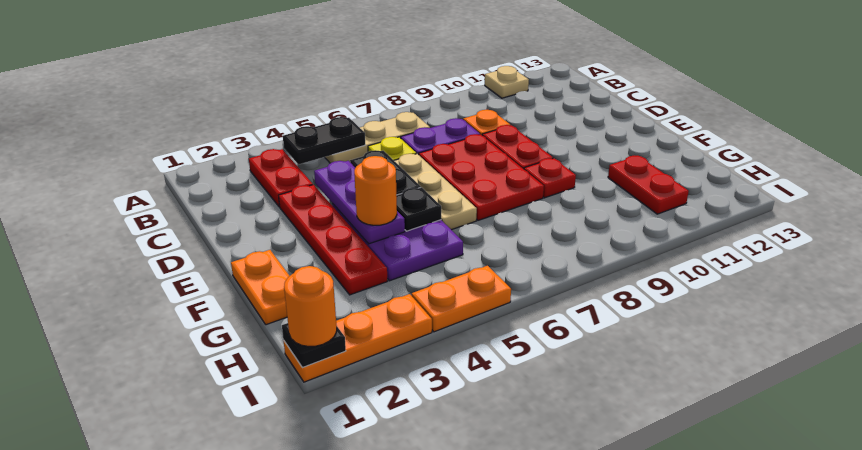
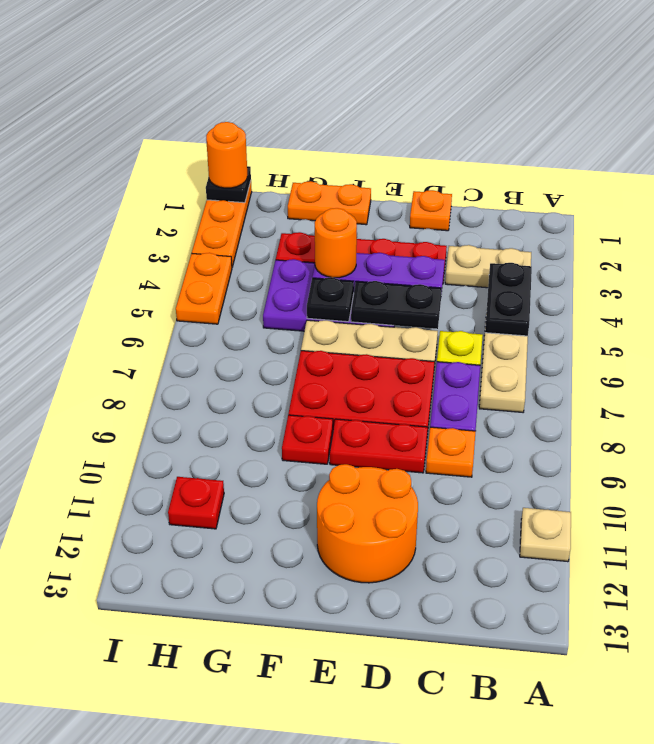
red 1x2 plate [249,149,313,207] -> tan 1x2 plate [445,245,531,288]
none -> orange 1x1 plate [410,190,452,231]
none -> orange 2x2 round brick [317,464,418,583]
red 1x2 plate [608,155,689,214] -> red 1x1 plate [168,477,224,529]

